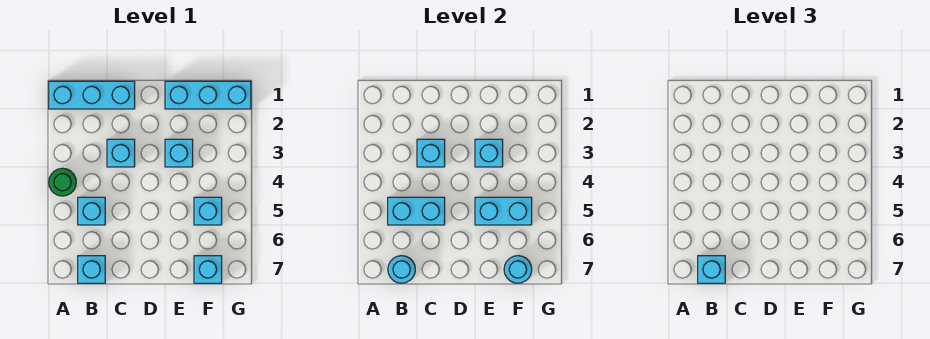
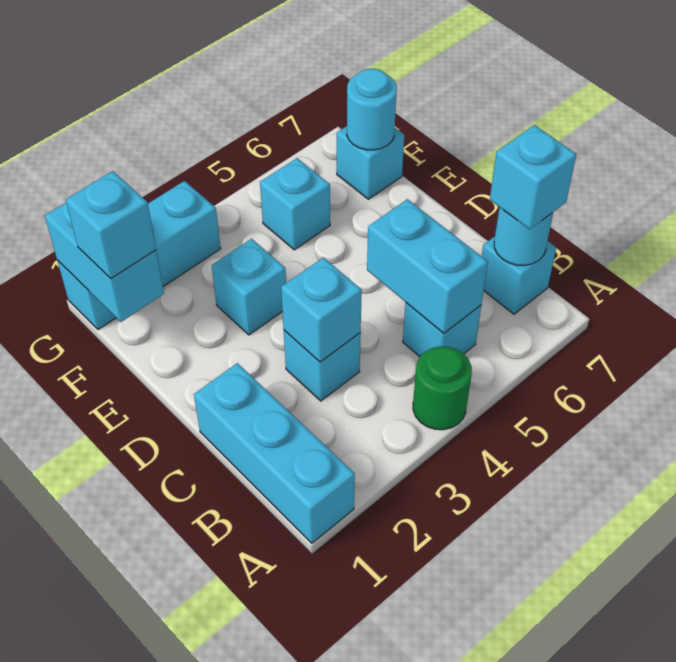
cyan 1x3 brick [165,81,251,109] -> cyan 1x3 brick turned to [57,181,221,330]
cyan 1x1 brick [475,139,503,167] -> cyan 1x1 brick moved to [66,171,156,278]
cyan 1x2 brick [475,197,532,225] -> cyan 1x2 brick moved to [45,203,164,322]

